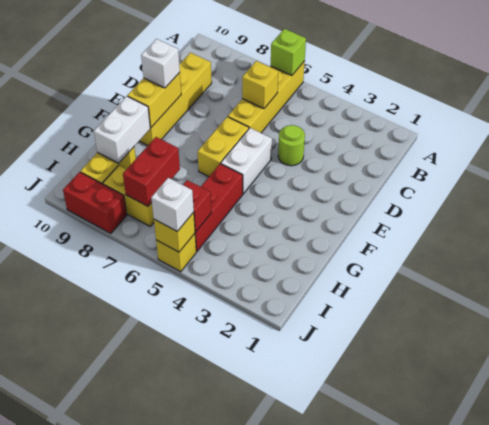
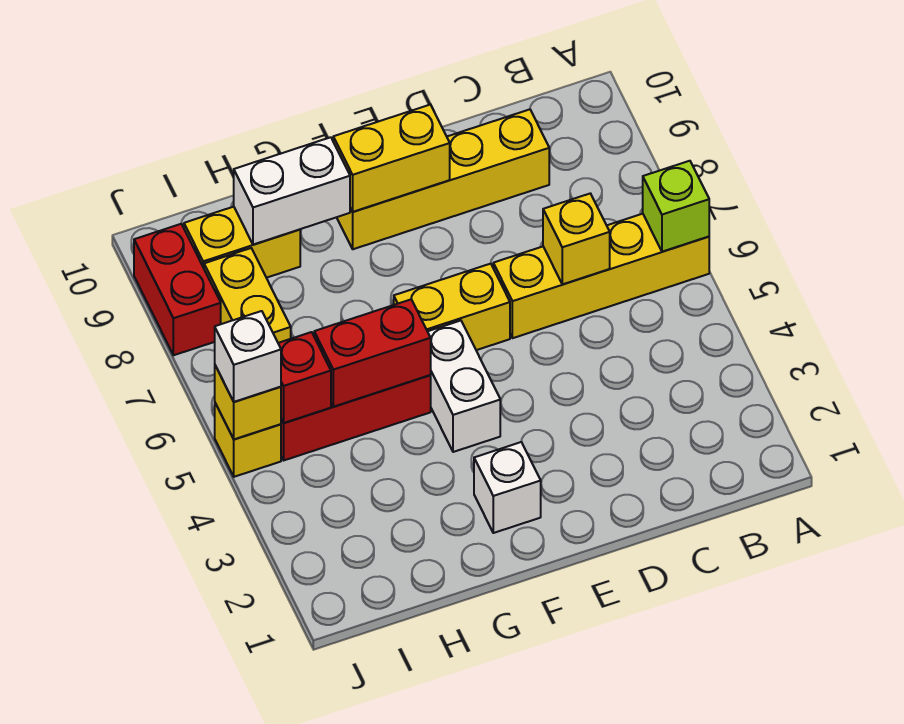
lime 1x1 round brick [278,125,305,166] -> none
white 1x2 brick [221,128,272,194] -> white 1x2 brick turned to [428,321,500,452]
white 1x1 brick [141,39,180,88] -> white 1x1 brick moved to [474,442,541,533]
red 1x2 brick [123,137,180,206] -> red 1x2 brick moved to [314,300,431,407]

